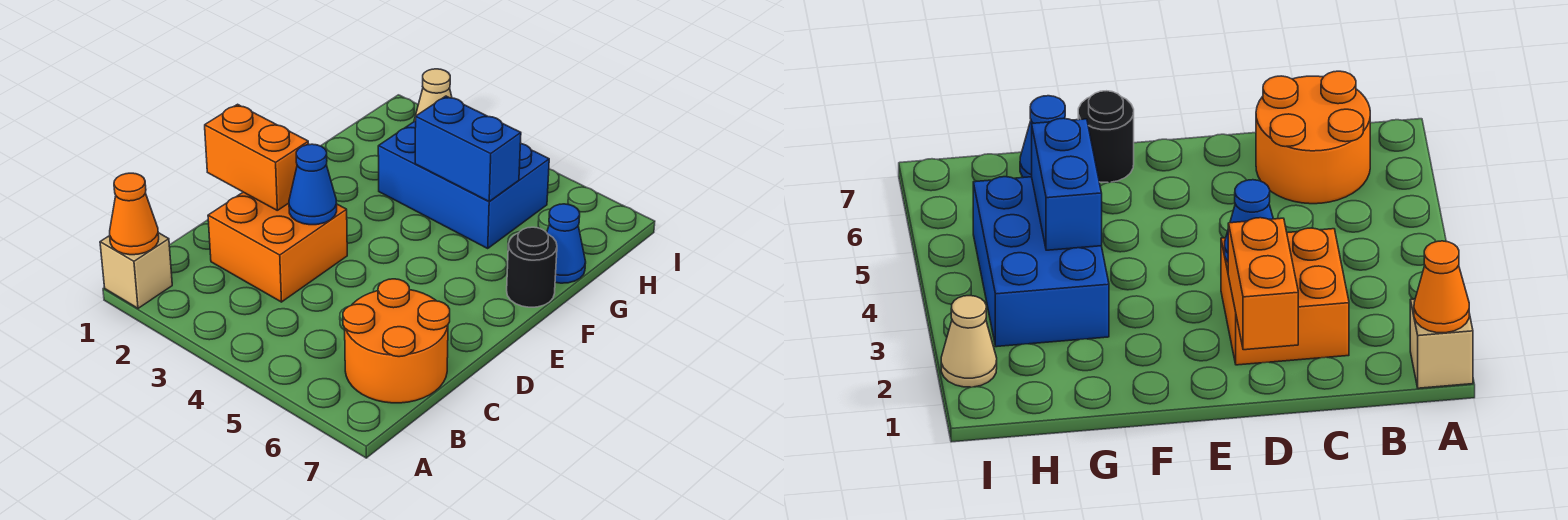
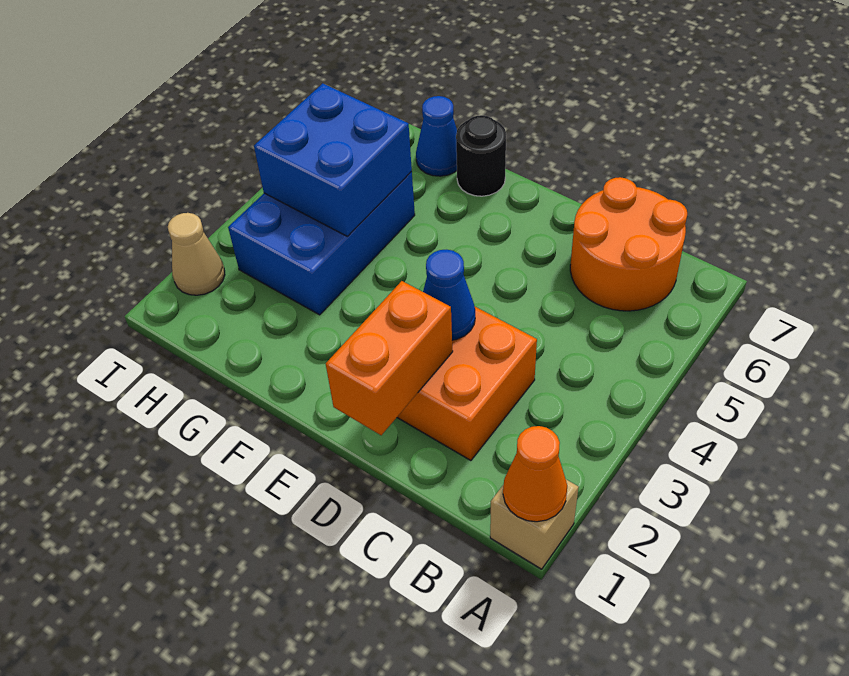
blue 1x2 brick [415,96,521,202] -> blue 2x2 brick [254,83,412,237]

